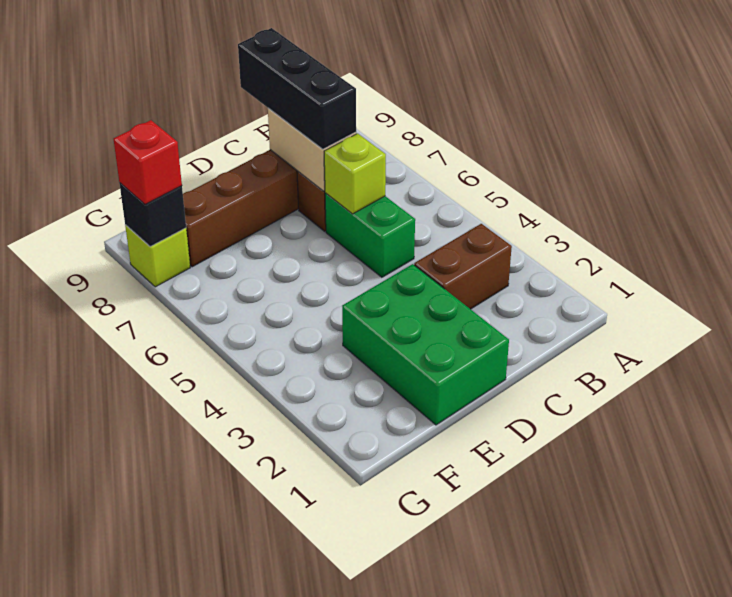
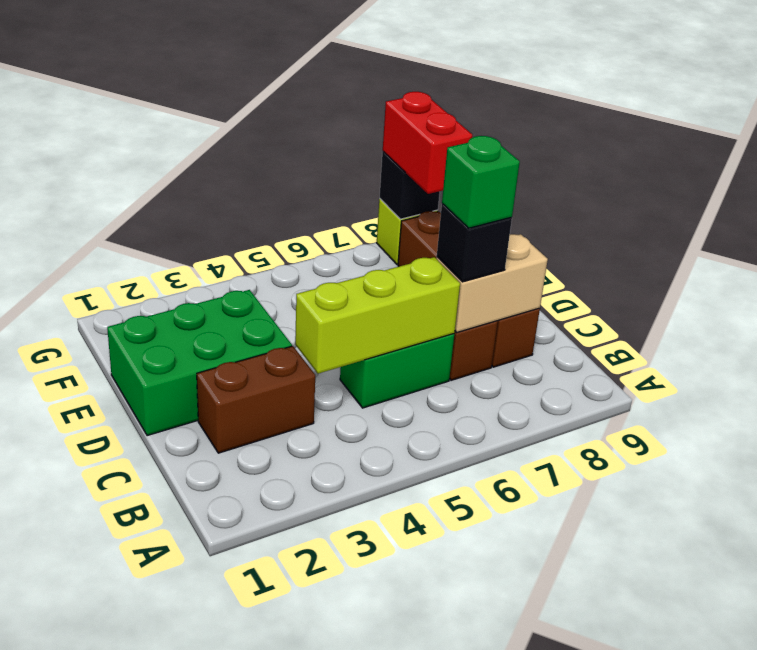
brown 1x2 brick [414,224,512,309] -> brown 1x2 brick turned to [197,346,315,453]
lime 1x1 brick [324,133,386,214] -> lime 1x3 brick [295,257,460,374]
black 1x3 brick [238,28,356,149] -> black 1x1 brick [437,204,512,282]
none -> green 1x1 brick [442,136,520,228]
red 1x1 brick [114,120,182,204] -> red 1x2 brick [383,92,472,194]

